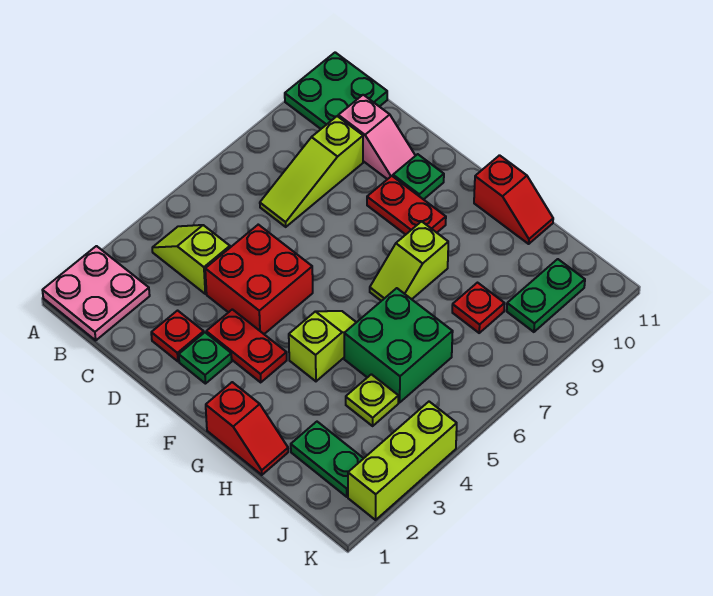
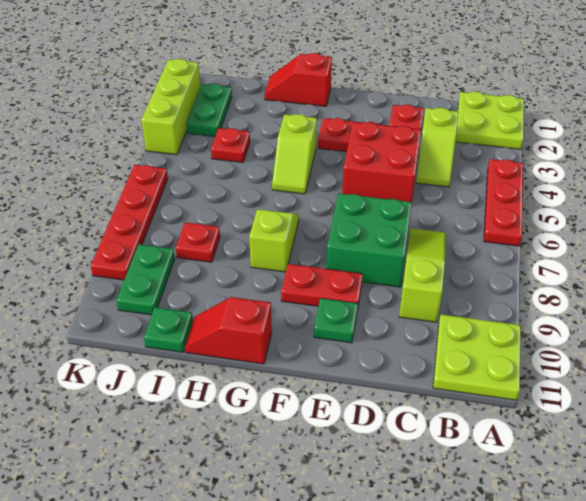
pink 2x2 plate [42,246,150,340] -> lime 2x2 plate [455,91,524,149]
none -> red 1x3 plate [484,159,523,246]
green 2x2 plate [285,52,387,129] -> lime 2x2 plate [433,314,521,400]
lime 1x2 slope [152,225,230,294] -> lime 1x2 slope turned to [416,108,458,187]
pink 1x2 slope [338,95,415,179] -> none
green 1x1 plate [179,333,232,384] -> green 1x1 plate moved to [144,307,193,352]
green 2x2 brick [344,288,453,403] -> green 2x2 brick moved to [326,193,412,287]
green 1x2 plate [291,422,364,497] -> green 1x2 plate turned to [186,84,232,136]
lime 1x1 plate [346,374,398,426] -> red 1x1 plate [211,128,250,162]
none -> red 1x4 plate [91,165,168,280]

